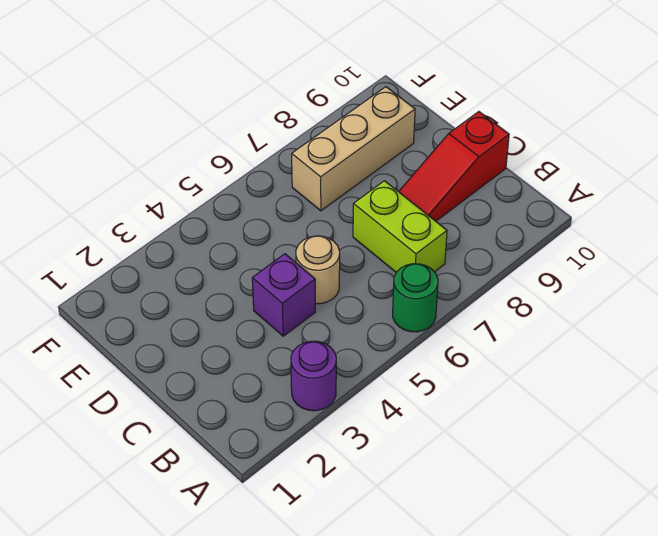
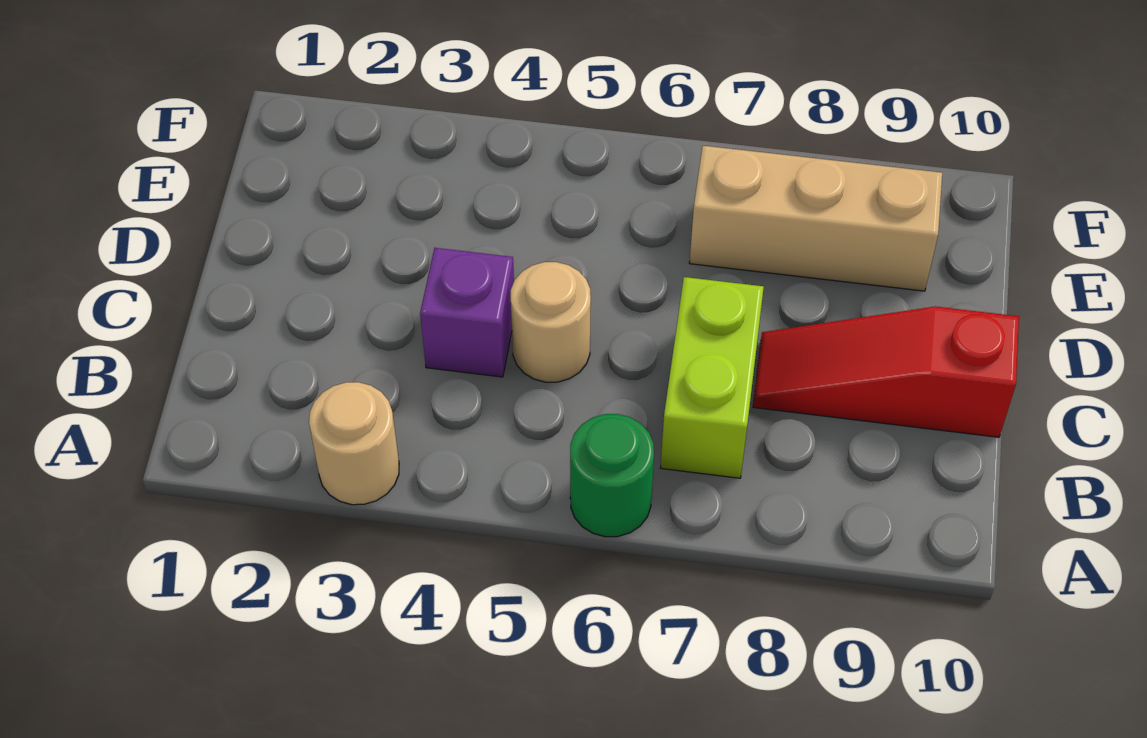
purple 1x1 round brick [291,341,336,411] -> tan 1x1 round brick [309,382,399,505]

